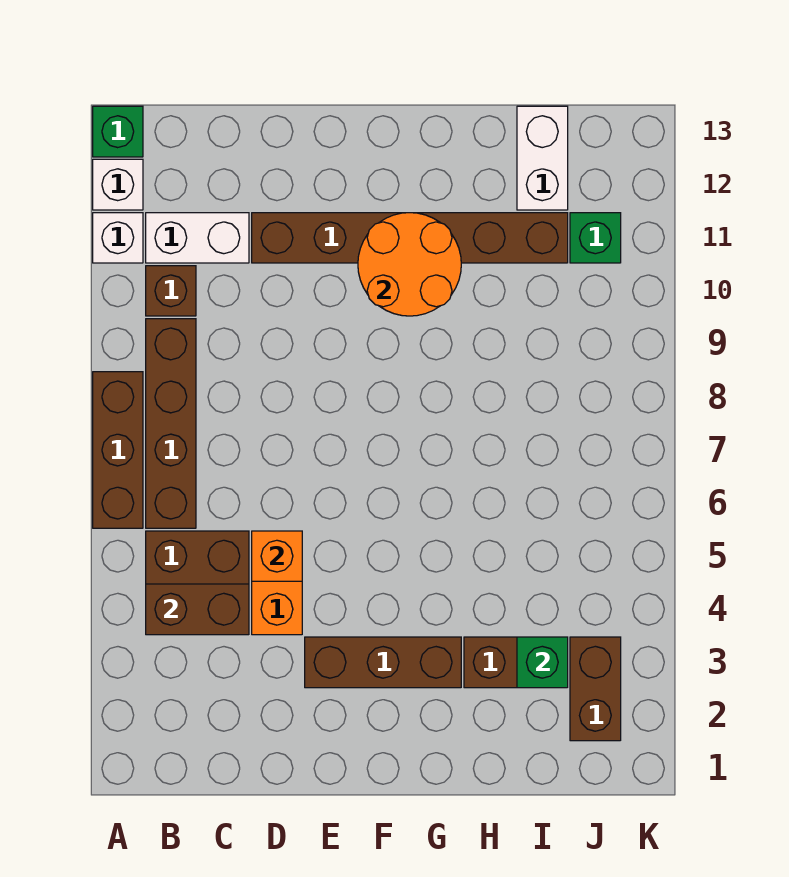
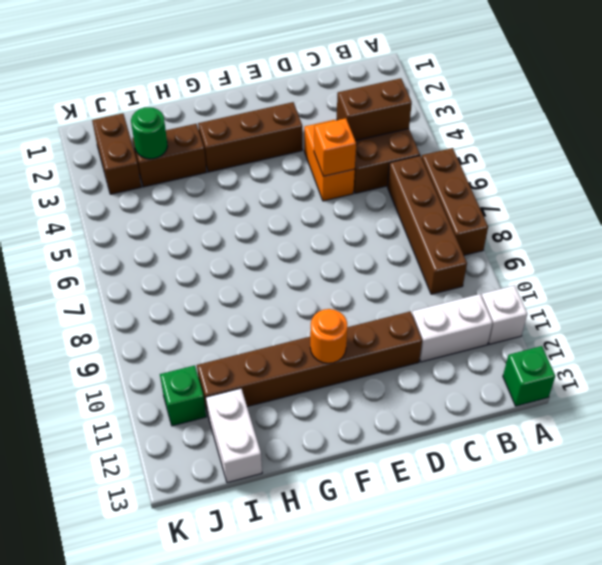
white 1x1 brick [93,159,143,210] -> none
brown 1x1 brick [146,266,196,316] -> none
orange 2x2 round brick [358,213,461,316] -> orange 1x1 round brick [310,309,347,363]
green 1x1 brick [517,637,568,688] -> green 1x1 round brick [131,107,168,159]

